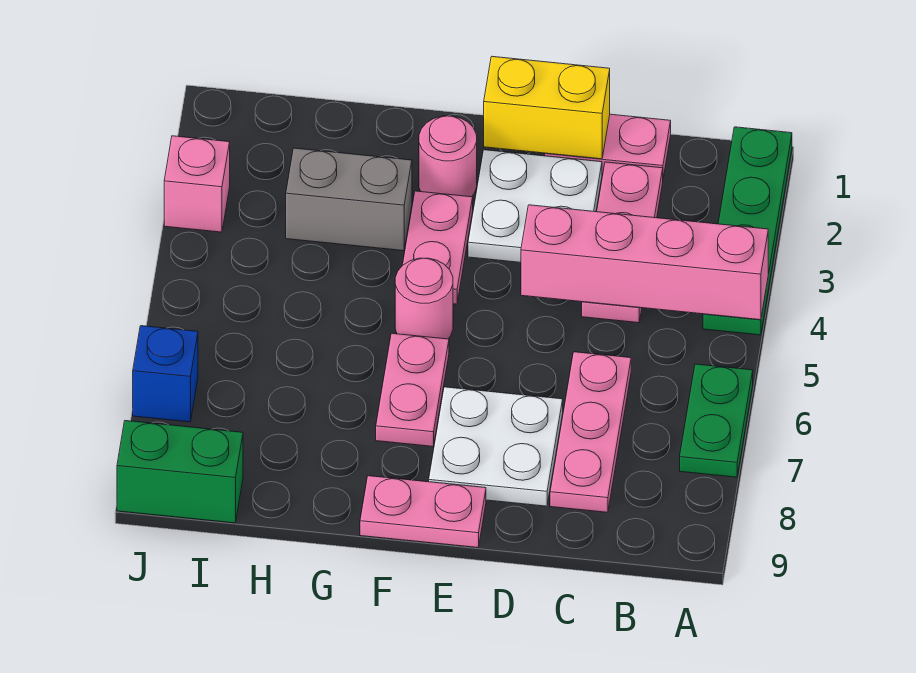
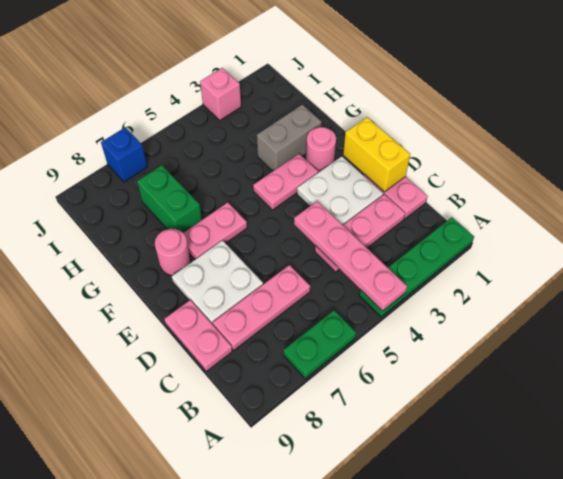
pink 1x4 brick [521,205,768,320] -> pink 1x4 plate [294,201,407,311]
pink 1x2 plate [360,476,486,548] -> pink 1x2 plate moved to [164,300,232,371]
pink 1x1 round brick [395,258,453,339] -> pink 1x1 round brick moved to [155,229,191,276]
grey 1x2 brick [286,148,412,251] -> grey 1x2 brick turned to [257,105,322,171]
green 1x2 brick [117,421,243,523] -> green 1x2 brick moved to [137,165,202,233]

